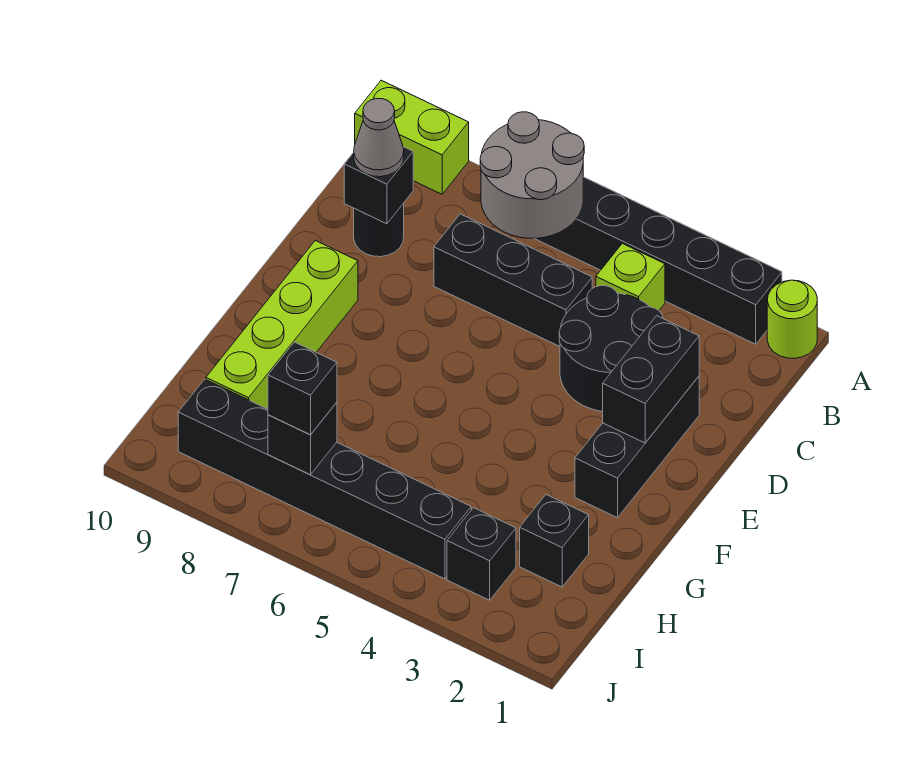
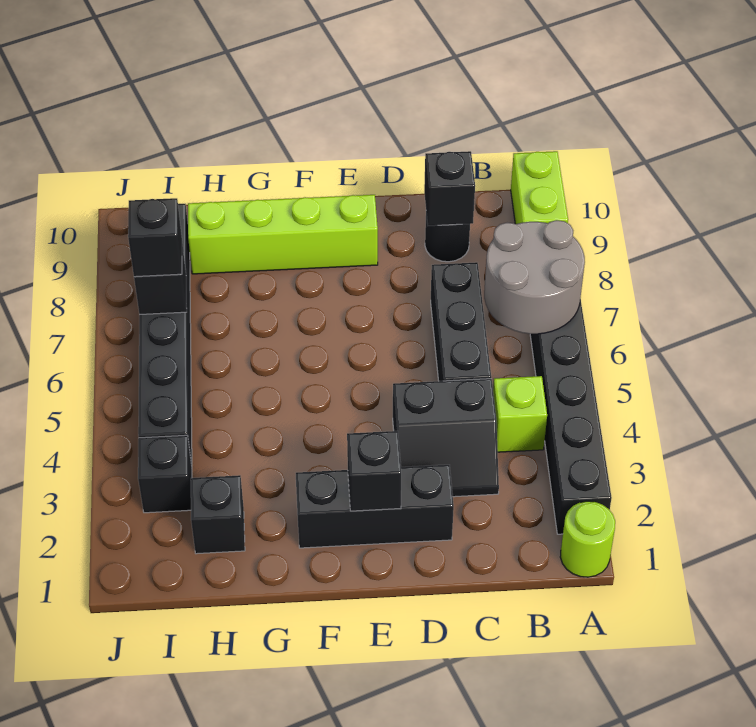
black 2x2 round brick [559,286,663,411] -> black 2x2 slope [393,379,499,497]
grey 1x1 cone [354,99,404,177] -> none
black 1x2 brick [603,316,699,443] -> black 1x1 brick [347,431,401,511]

